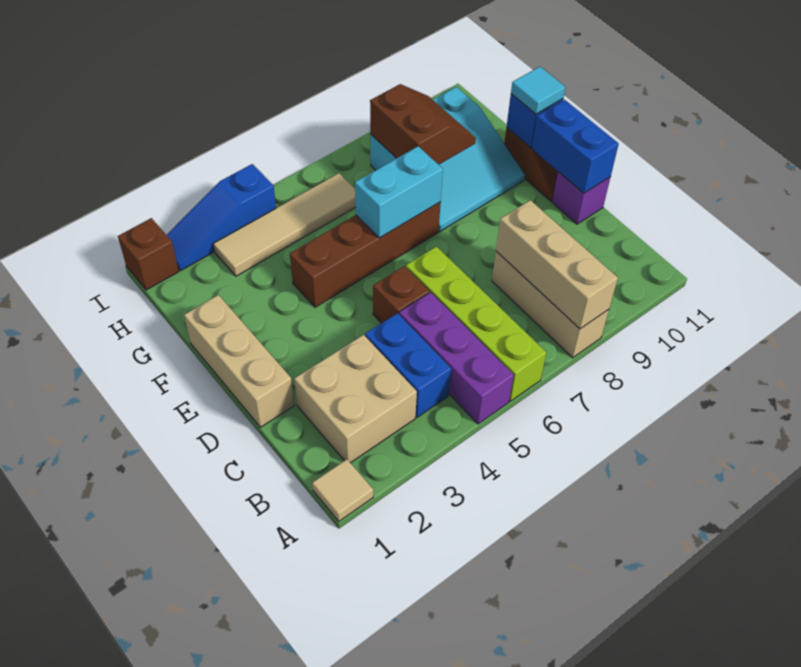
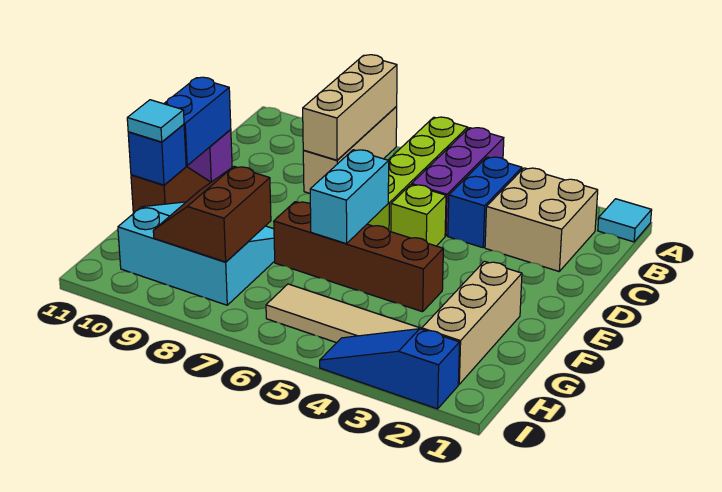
tan 1x1 tile [312,459,373,521] -> cyan 1x1 tile [598,199,652,242]
tan 1x3 brick [184,295,294,427] -> tan 1x3 brick moved to [422,261,522,384]
brown 1x1 brick [373,266,429,323] -> lime 1x1 brick [391,185,446,246]
cyan 1x2 brick [355,146,443,238] -> cyan 1x2 brick turned to [310,150,389,244]
brown 1x1 brick [118,218,179,290] -> none
blue 1x3 slope [167,164,276,271] -> blue 1x3 slope turned to [320,329,460,409]

